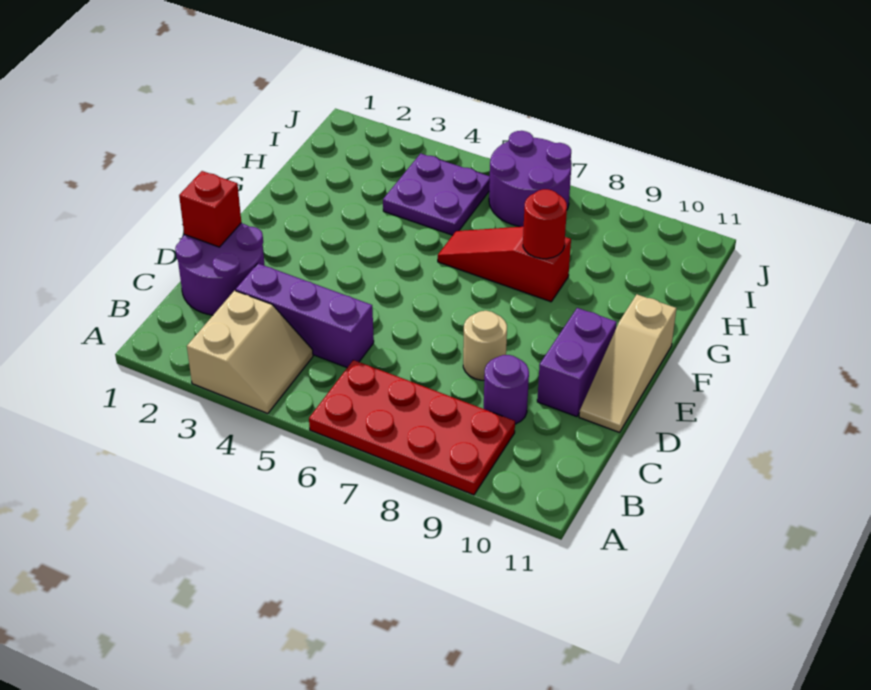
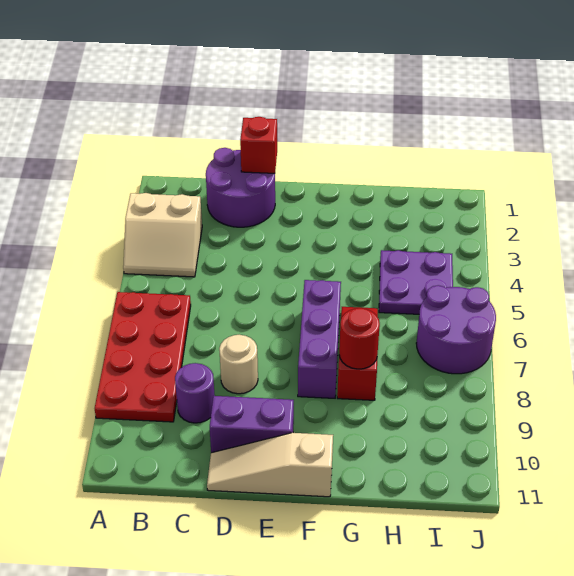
purple 1x3 brick [236,264,374,368] -> purple 1x3 brick moved to [298,280,341,398]

